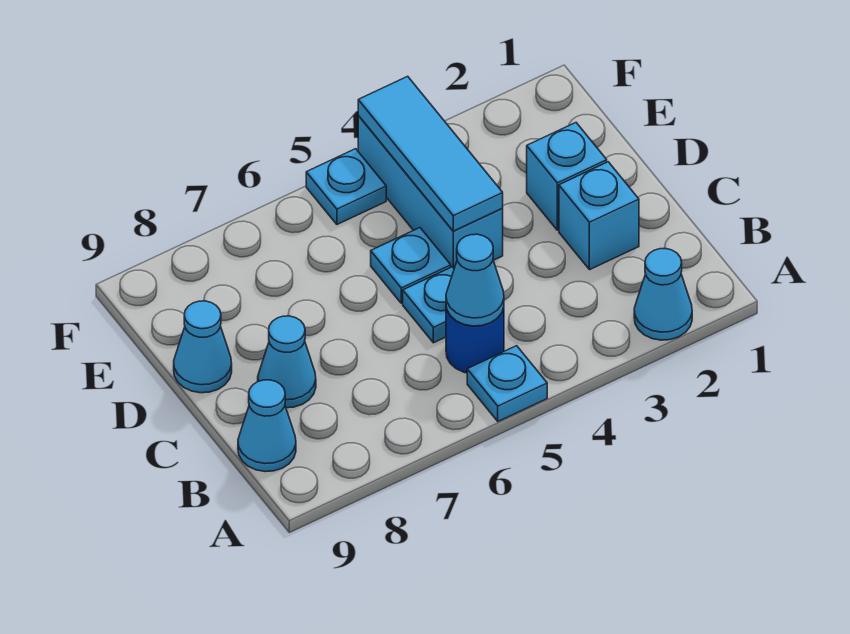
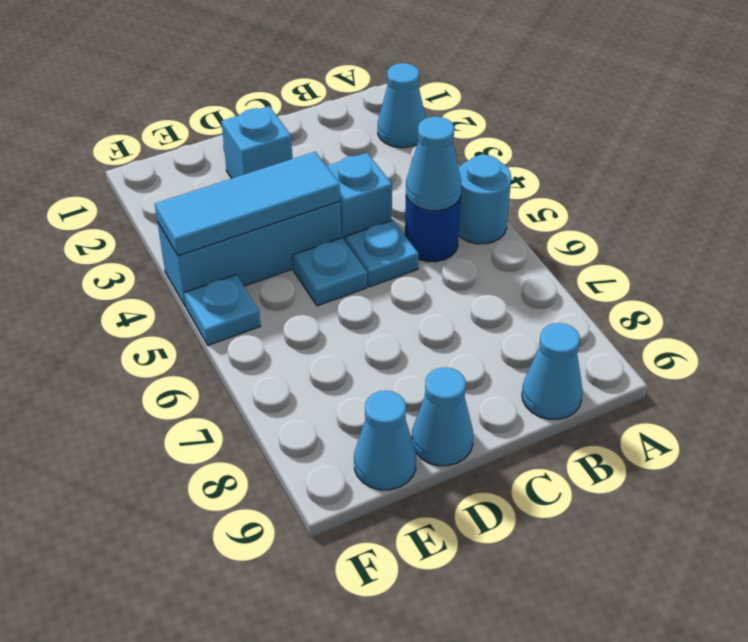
cyan 1x1 plate [467,346,547,421] -> cyan 1x1 round brick [459,155,511,244]
cyan 1x1 brick [559,162,639,270] -> cyan 1x1 brick moved to [327,153,392,241]
cyan 1x1 cone [258,316,316,408] -> cyan 1x1 cone moved to [354,391,416,490]

